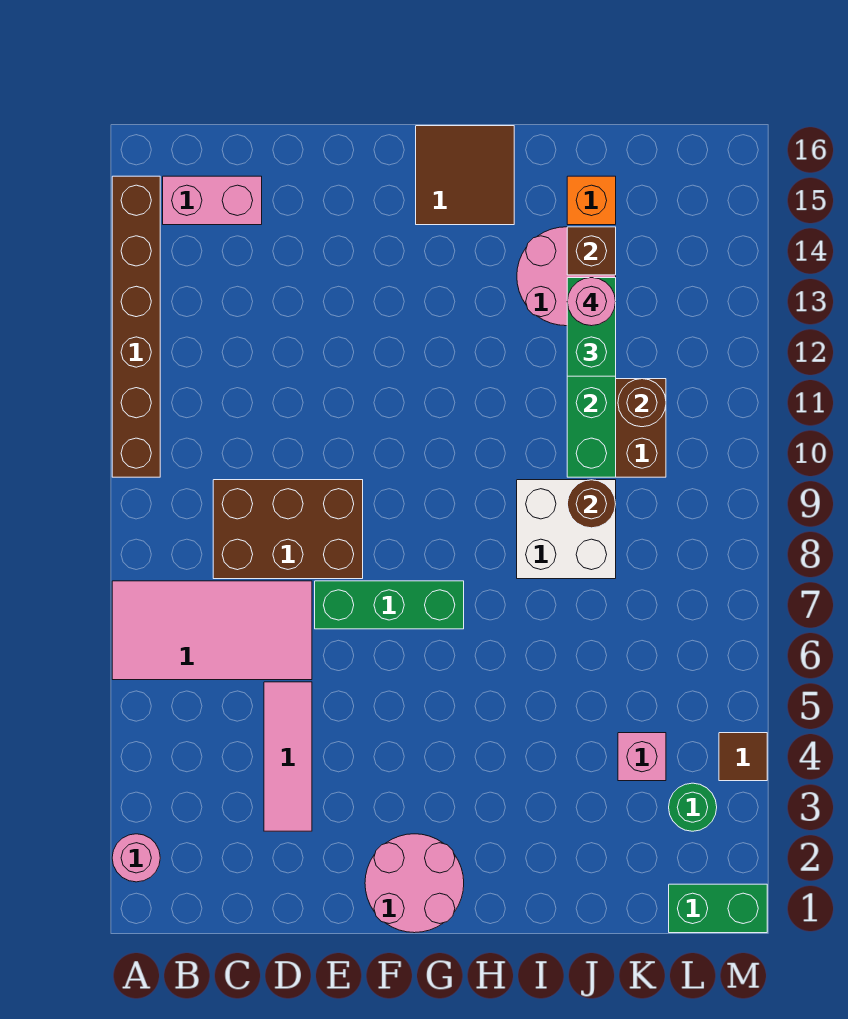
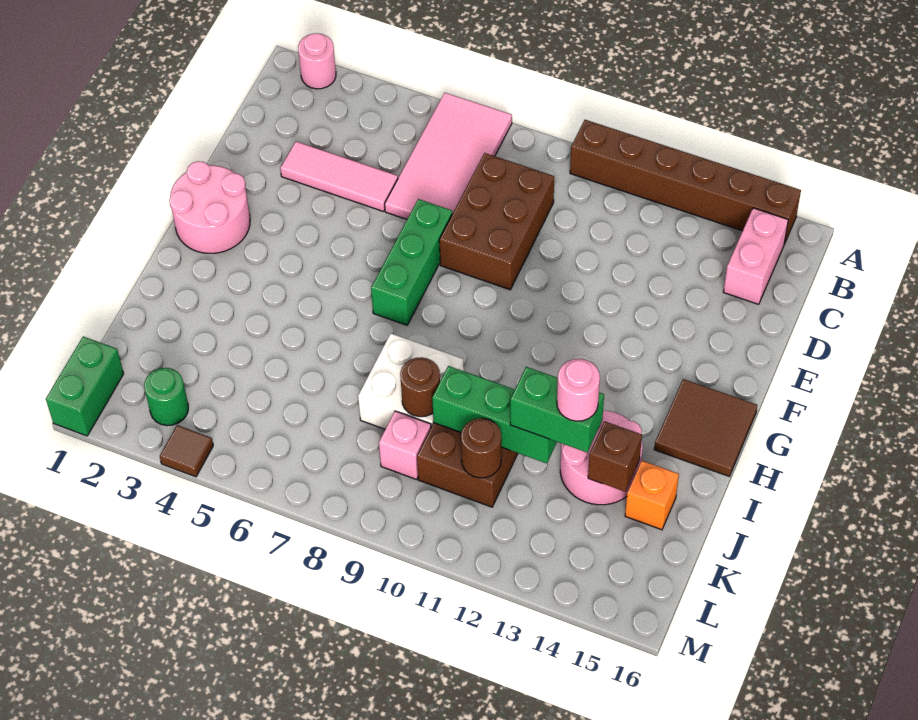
pink 1x1 brick [618,733,666,781] -> pink 1x1 brick moved to [379,411,431,479]

